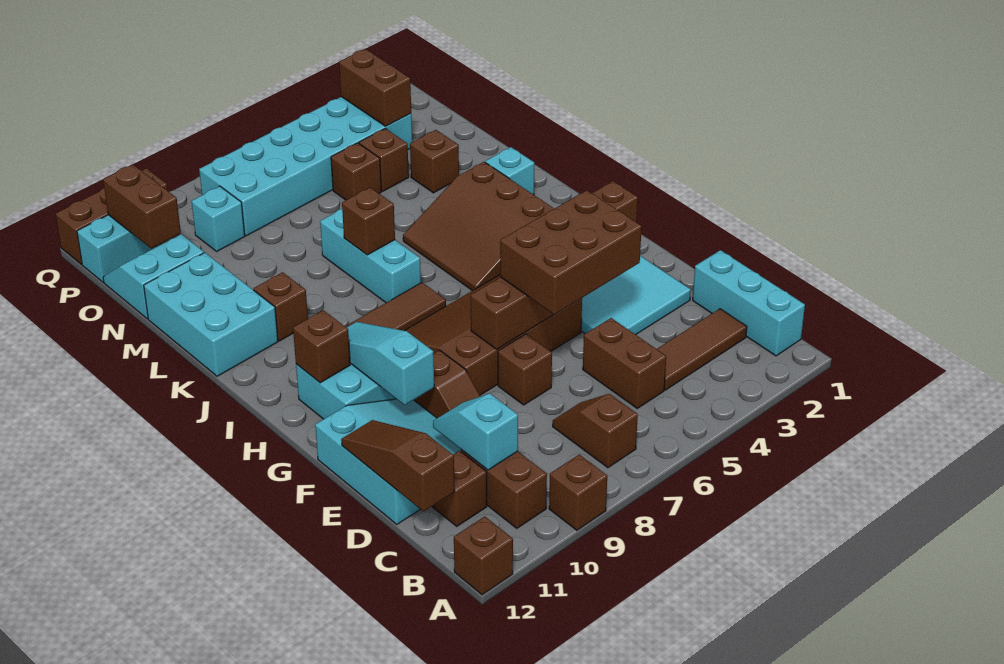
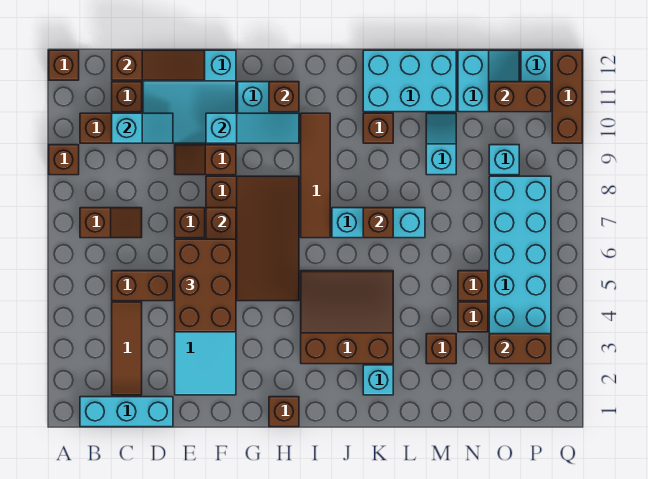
none -> cyan 1x2 slope [426,113,456,175]

